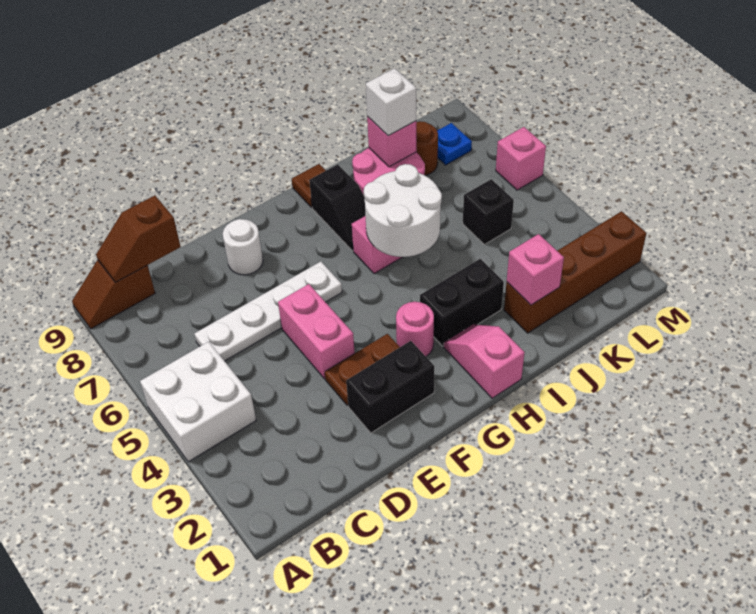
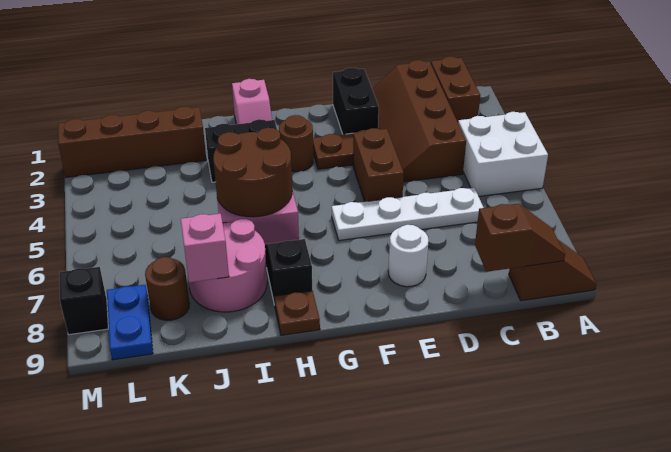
none -> brown 1x2 brick [431,57,480,122]
none -> brown 2x4 slope [372,60,466,182]
black 1x2 brick [346,341,435,433] -> black 1x2 brick turned to [333,68,379,134]
pink 1x2 brick [278,284,355,379] -> brown 1x2 brick [353,128,404,202]
pink 1x1 round brick [396,302,434,356] -> brown 1x1 round brick [279,115,313,172]
white 2x2 round brick [364,164,442,257] -> brown 2x2 round brick [213,128,292,217]
pink 1x1 brick [507,234,564,305] -> none
white 1x1 brick [366,68,416,136] -> none
black 1x1 brick [463,179,514,244] -> black 1x1 brick moved to [60,267,108,335]
blue 1x1 plate [437,123,472,165] -> blue 1x2 plate [107,285,153,360]
pink 1x1 brick [496,127,546,190] -> none

